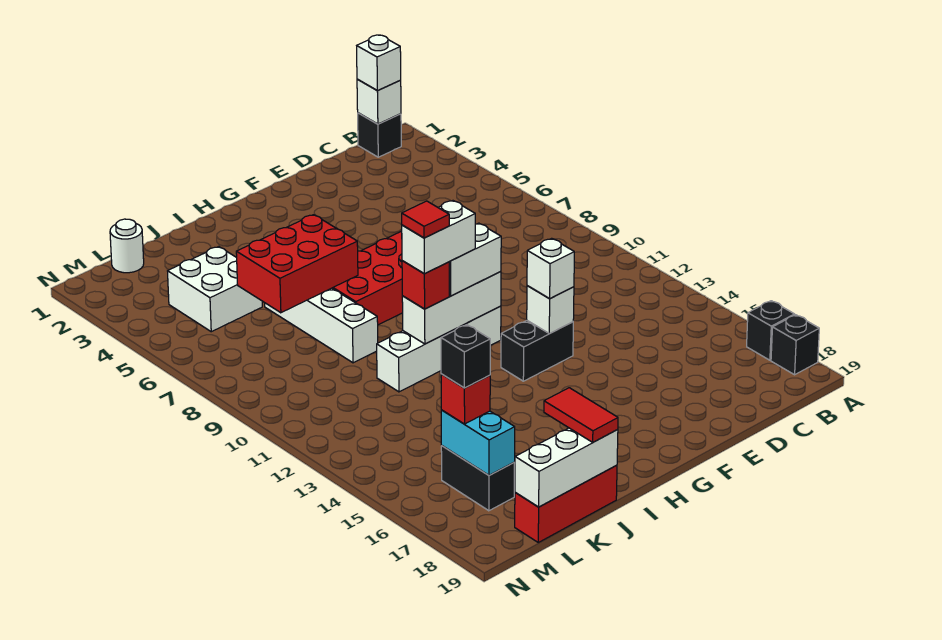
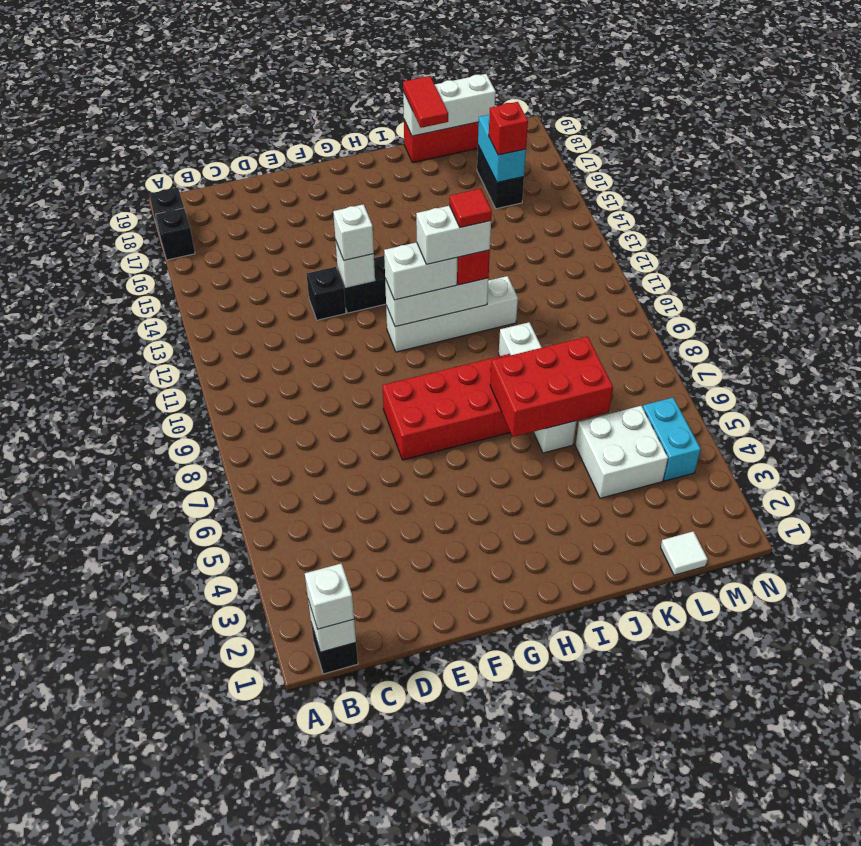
white 1x1 round brick [110,219,144,273] -> white 1x1 tile [660,531,708,575]
black 1x1 brick [441,325,490,388] -> black 1x1 brick moved to [307,267,346,320]
none -> cyan 1x2 brick [643,398,701,481]

